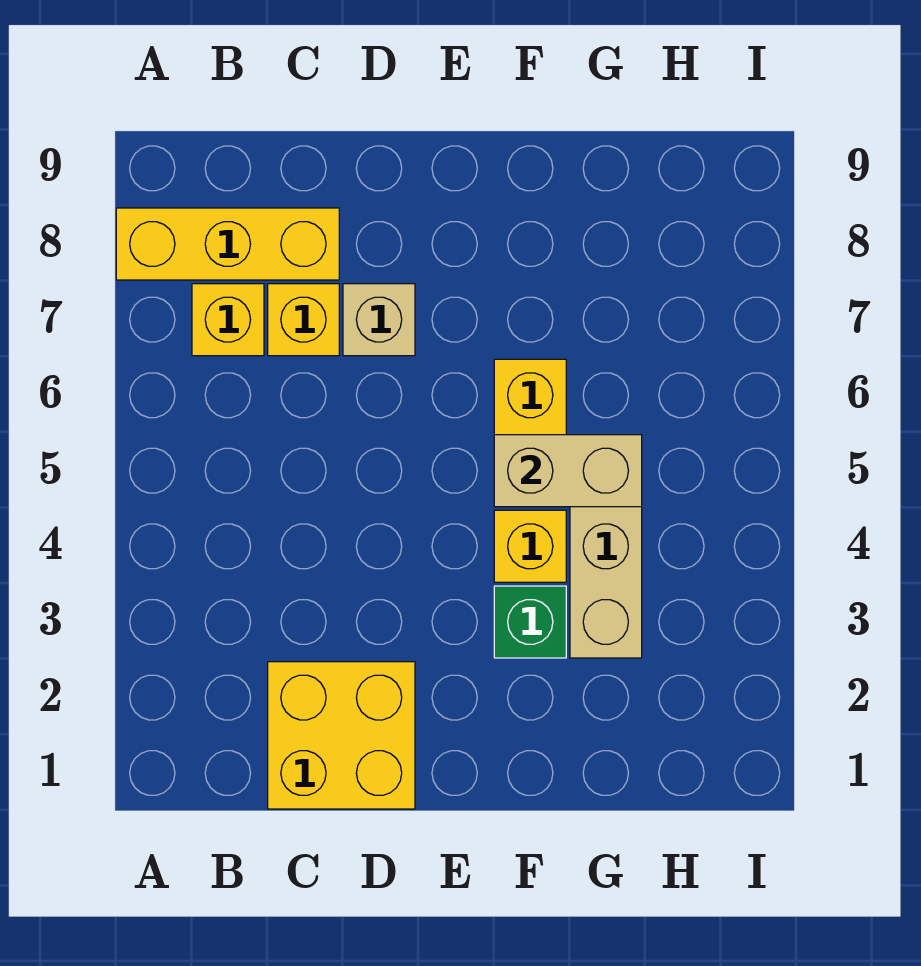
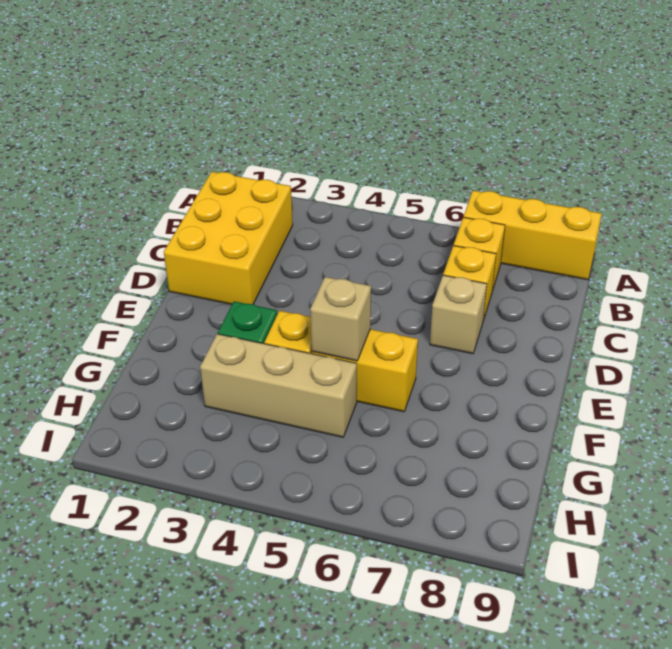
yellow 1x3 brick [116,208,339,280] -> yellow 1x3 brick turned to [464,191,602,280]
yellow 2x2 brick [268,662,415,809] -> yellow 2x3 brick [164,172,293,304]
tan 1x2 brick [494,435,642,507] -> tan 1x1 brick [310,277,371,361]

